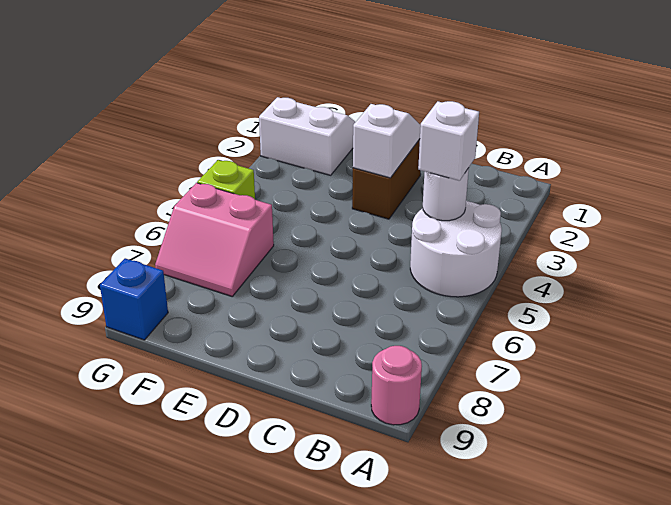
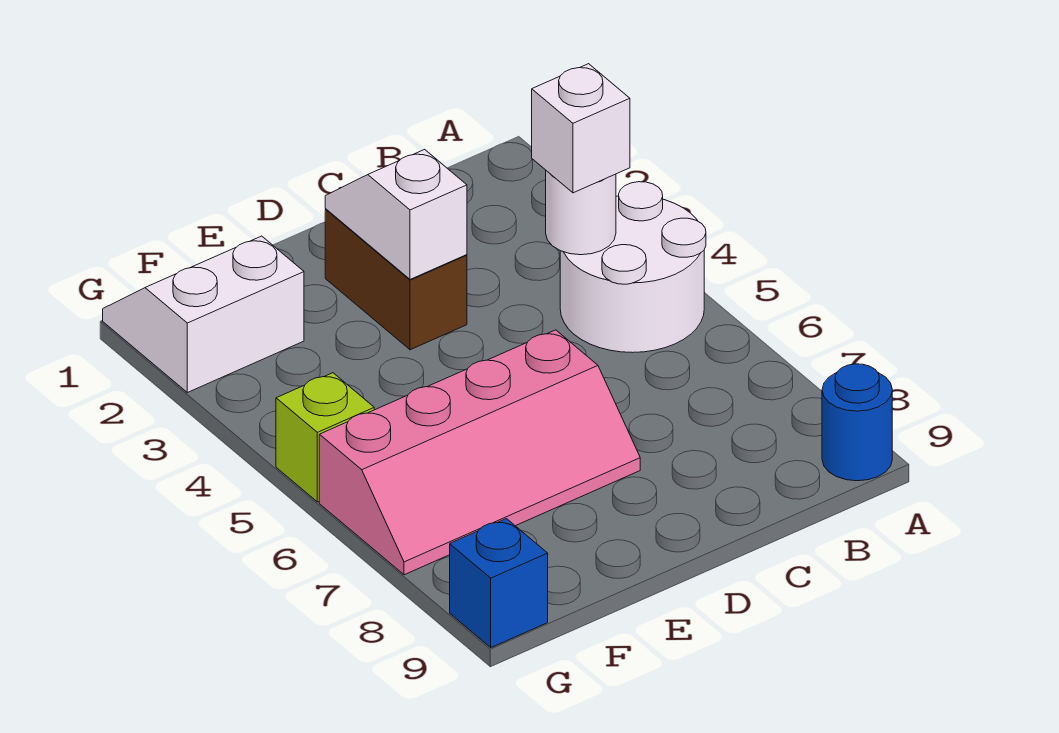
pink 1x1 round brick [371,346,422,425] -> blue 1x1 round brick [822,364,892,481]
pink 2x2 slope [155,183,274,296] -> pink 2x4 slope [319,330,640,575]

